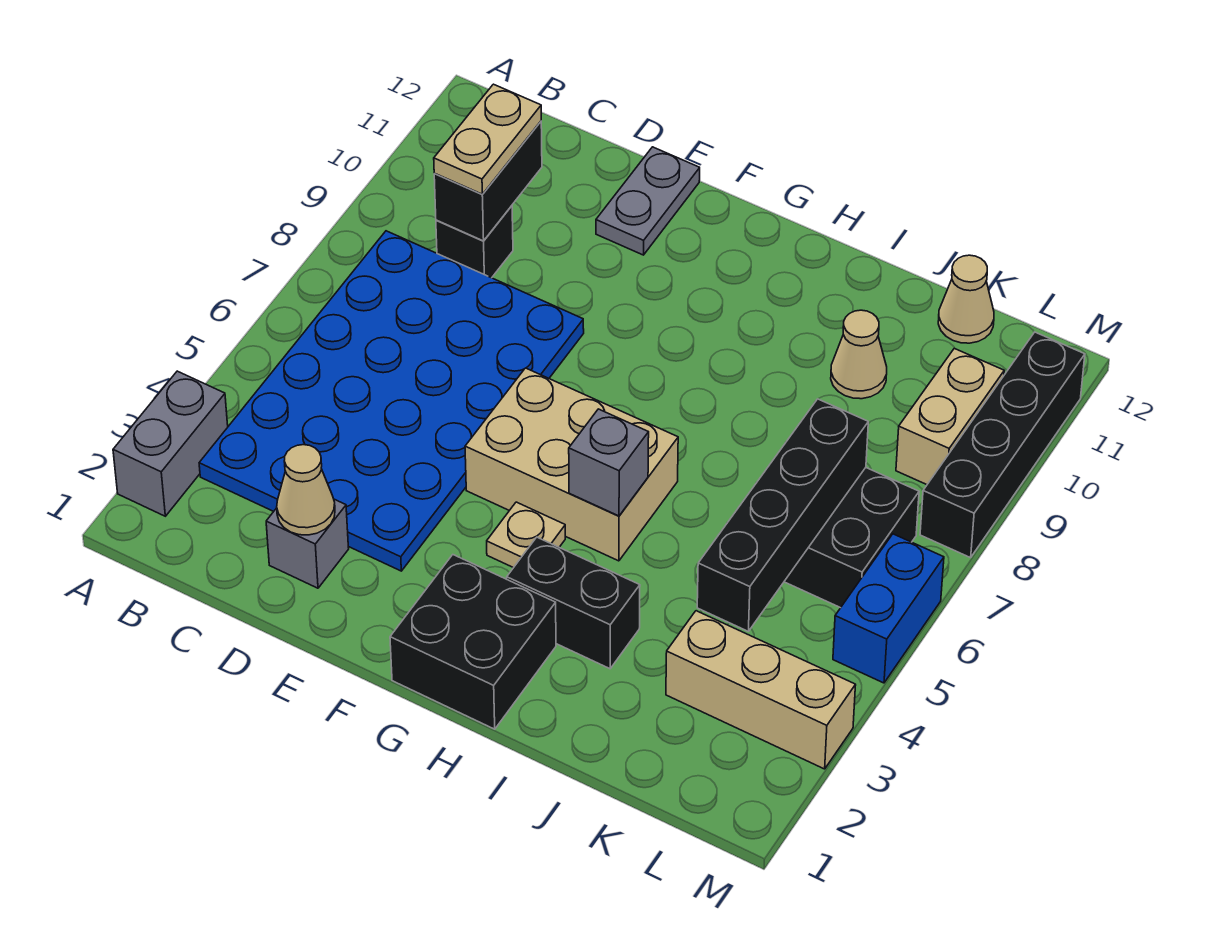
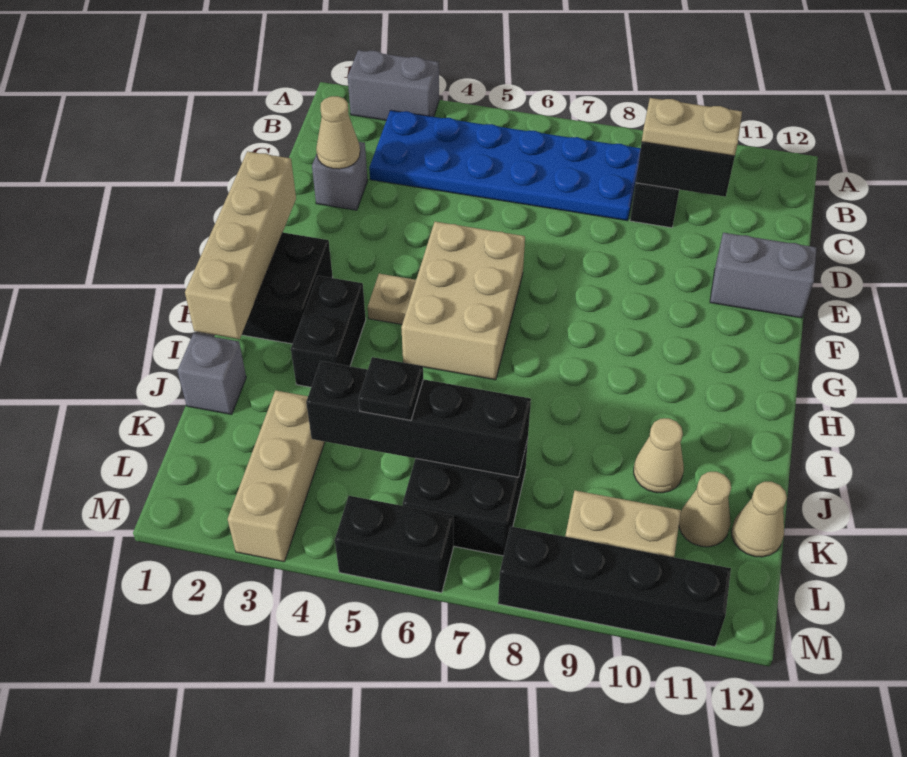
blue 4x6 plate [199,231,584,571] -> blue 2x6 plate [369,110,641,221]
grey 1x2 plate [596,147,700,255] -> grey 1x2 brick [710,233,817,318]
none -> tan 1x4 brick [185,151,296,339]
grey 1x1 brick [569,409,649,516] -> grey 1x1 brick moved to [178,333,246,415]
none -> black 1x1 plate [359,357,423,420]
none -> tan 1x1 cone [679,472,731,547]
blue 1x2 brick [833,534,944,683] -> black 1x2 brick [335,496,453,593]

